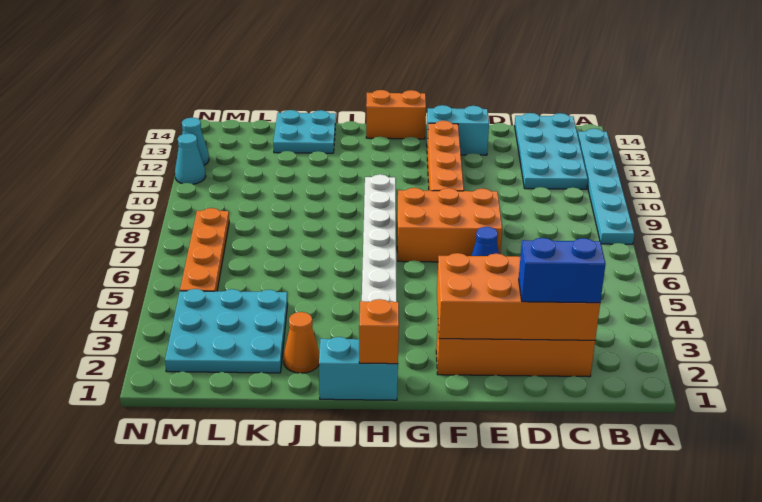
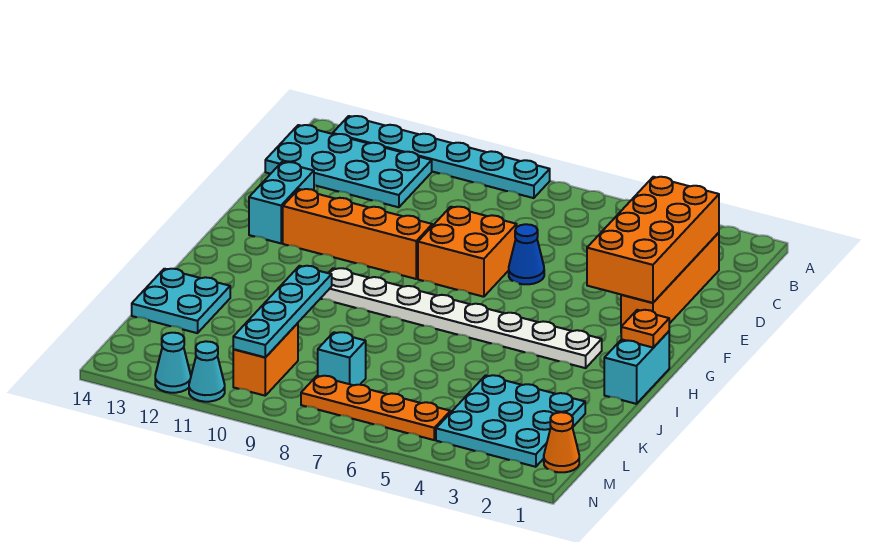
blue 1x2 brick [519,238,606,303] -> none
orange 2x3 brick [397,188,502,262] -> orange 2x2 brick [418,207,517,297]
orange 1x2 brick [366,90,426,139] -> orange 1x2 brick moved to [233,323,298,396]
orange 1x1 brick [359,299,399,364] -> orange 1x1 plate [621,310,669,348]
orange 1x1 cone [283,312,320,373] -> orange 1x1 cone moved to [544,412,579,472]
none -> cyan 1x4 plate [233,266,332,357]
none -> cyan 1x1 brick [318,332,366,385]

